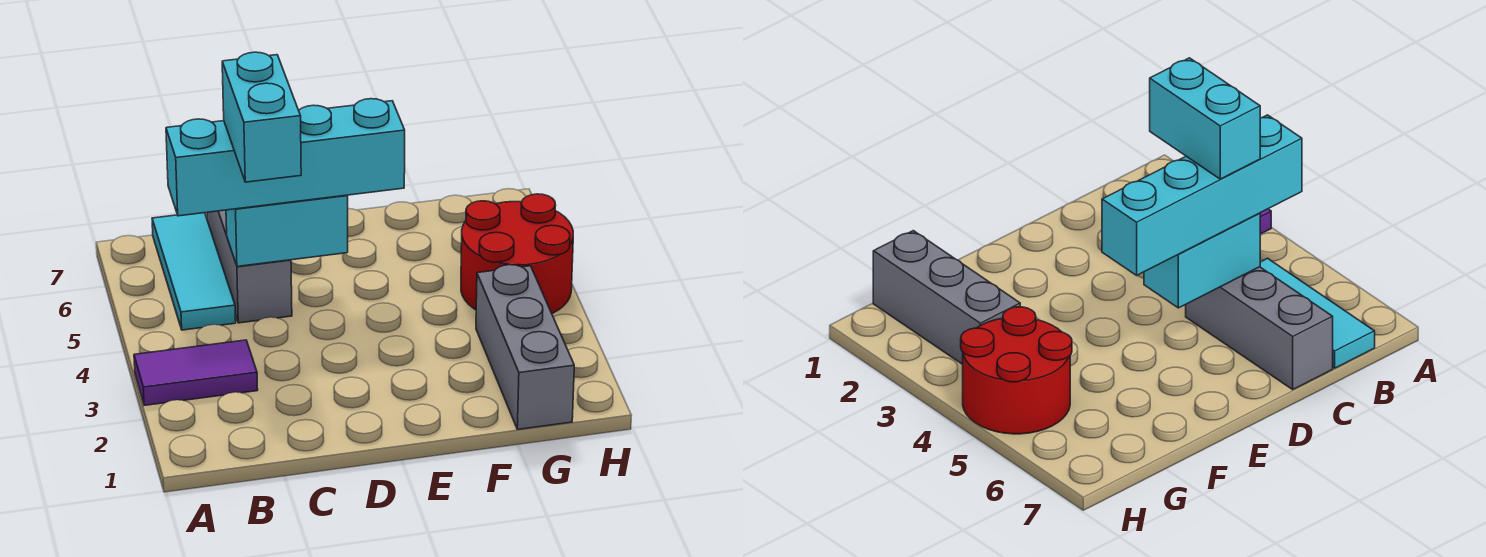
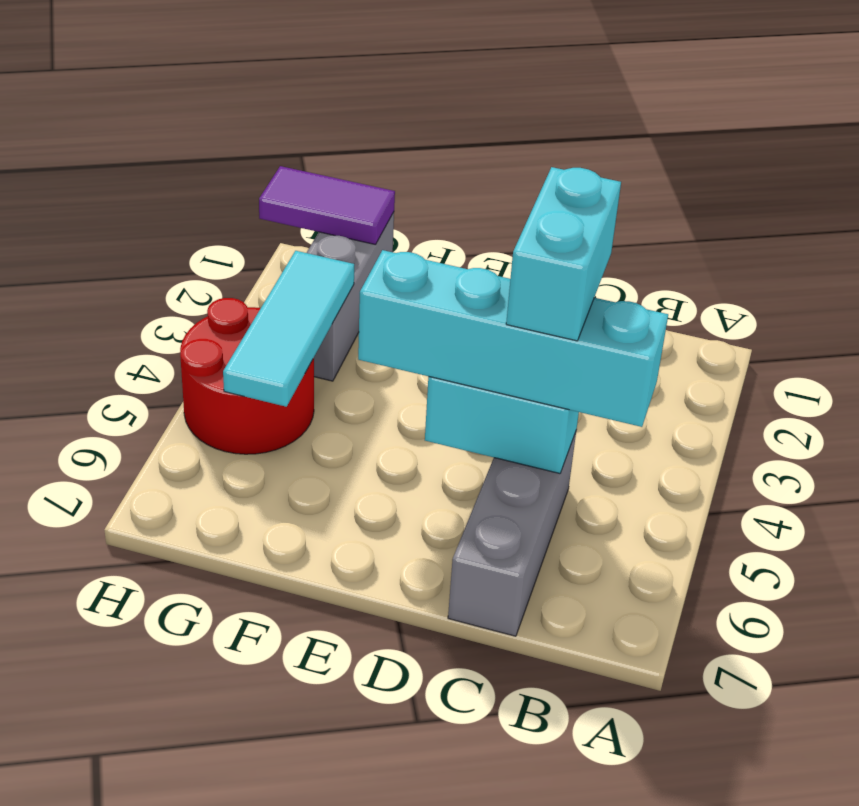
purple 1x2 tile [134,340,258,405] -> purple 1x2 tile moved to [259,166,395,245]
cyan 1x3 tile [152,213,236,330] -> cyan 1x3 tile moved to [223,251,354,407]

